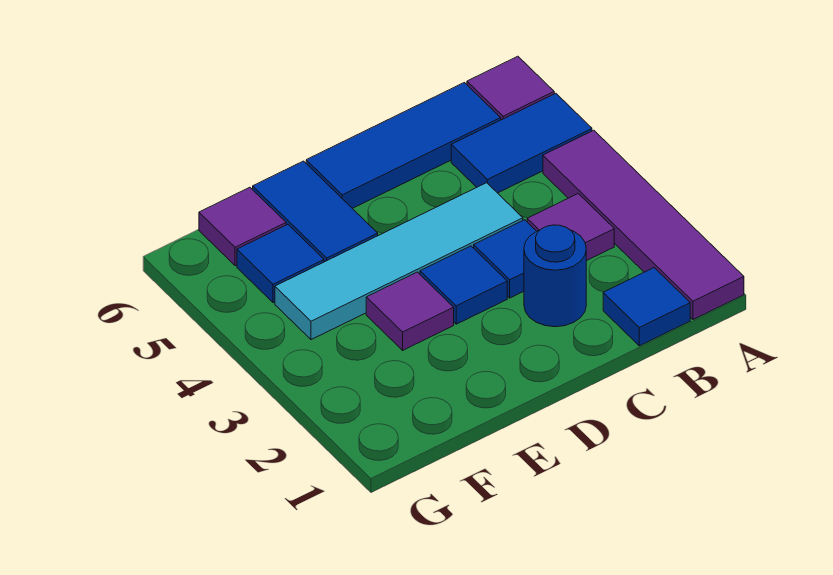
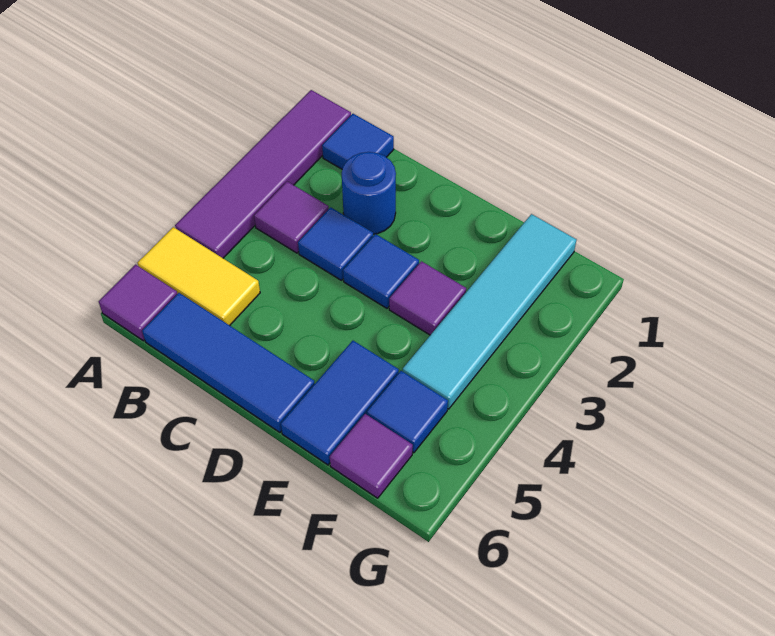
blue 1x2 tile [451,93,592,193] -> yellow 1x2 tile [137,227,260,325]
cyan 1x4 tile [275,183,523,340] -> cyan 1x4 tile turned to [403,214,577,409]

